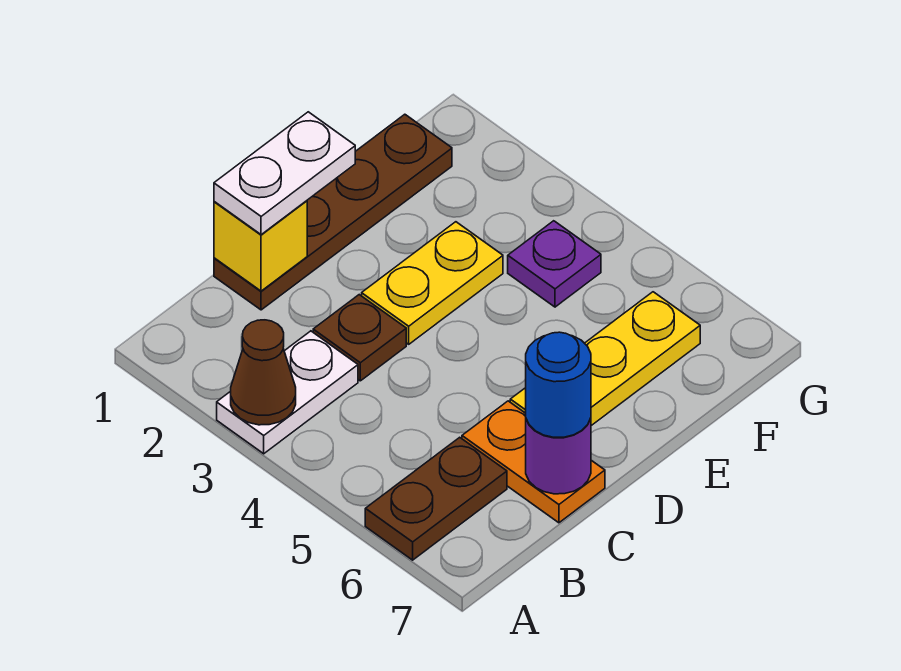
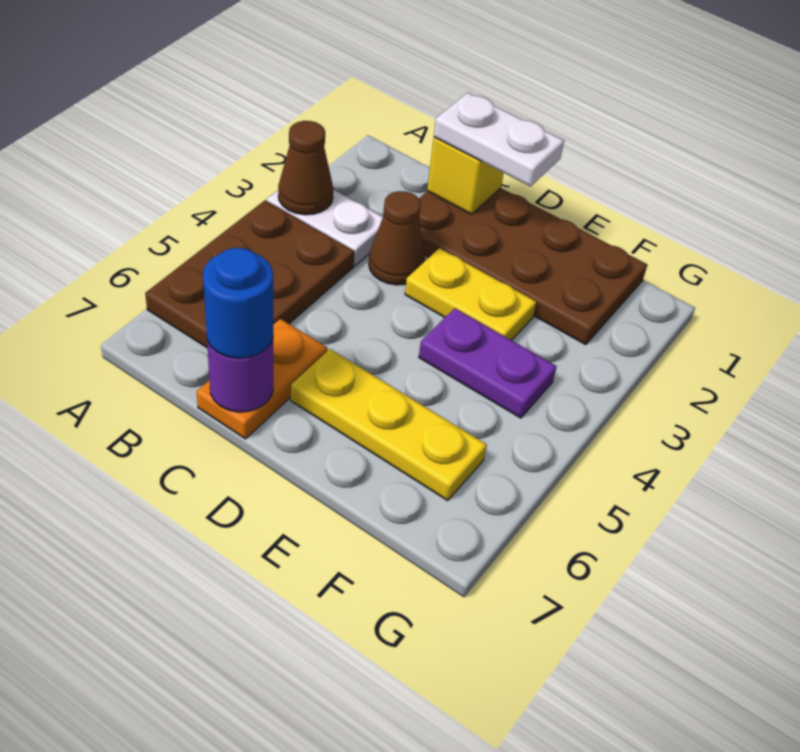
brown 1x2 plate [365,437,507,560] -> brown 2x3 plate [145,200,355,348]
brown 1x4 plate [214,114,452,310] -> brown 2x4 plate [419,188,647,345]
brown 1x1 plate [313,295,406,381] -> brown 1x1 cone [369,191,425,285]
purple 1x1 plate [508,221,601,307] -> purple 1x2 plate [419,308,557,418]

